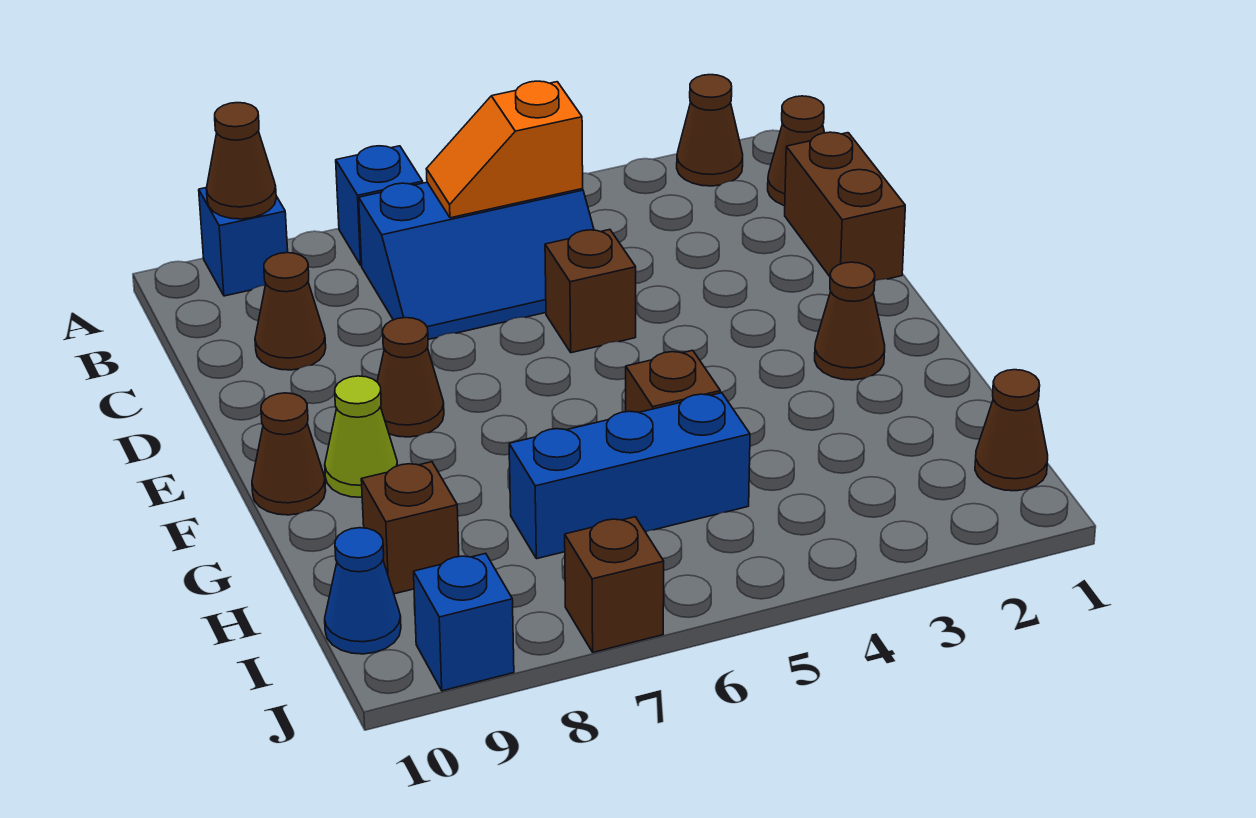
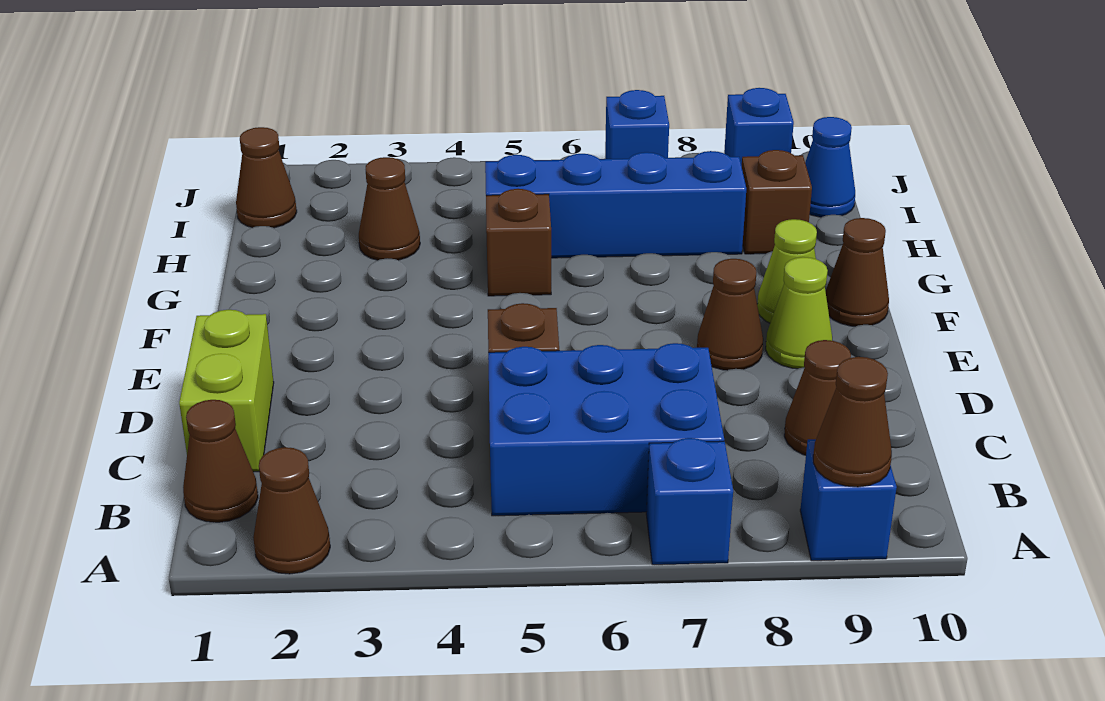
blue 2x3 slope [359,182,594,340] -> blue 2x3 brick [488,343,724,516]
orange 1x2 slope [426,81,583,218] -> none
brown 1x2 brick [785,132,905,281] -> lime 1x2 brick [179,310,274,472]
none -> lime 1x1 cone [766,257,832,369]
brown 1x1 cone [815,262,885,380] -> brown 1x1 cone moved to [359,157,420,260]
blue 1x3 brick [509,393,750,559] -> blue 1x4 brick [485,151,746,258]
brown 1x1 brick [565,517,664,652] -> blue 1x1 brick [605,90,669,159]

